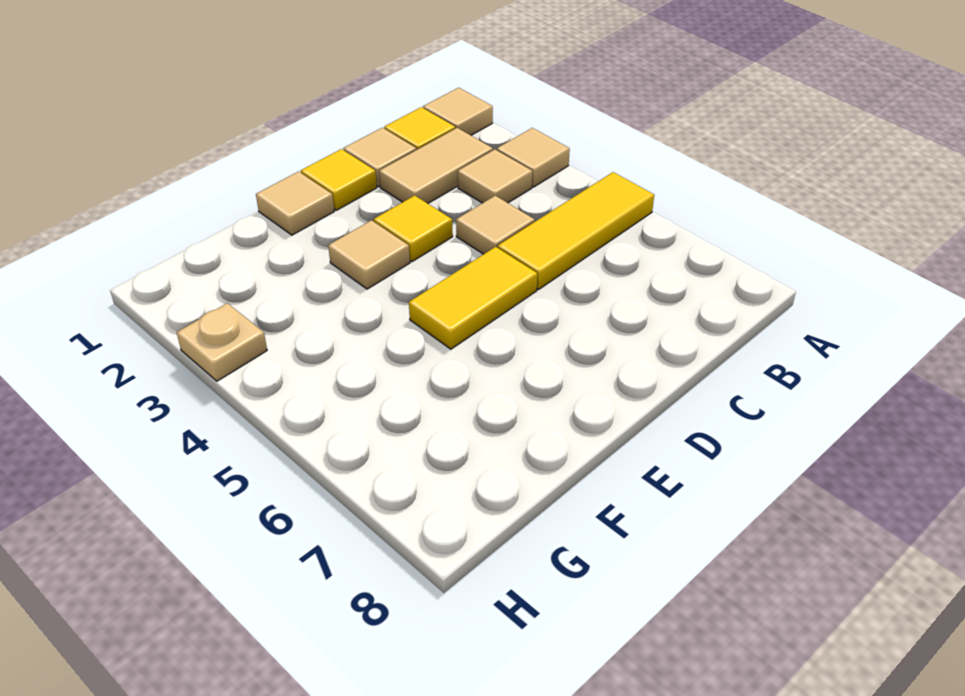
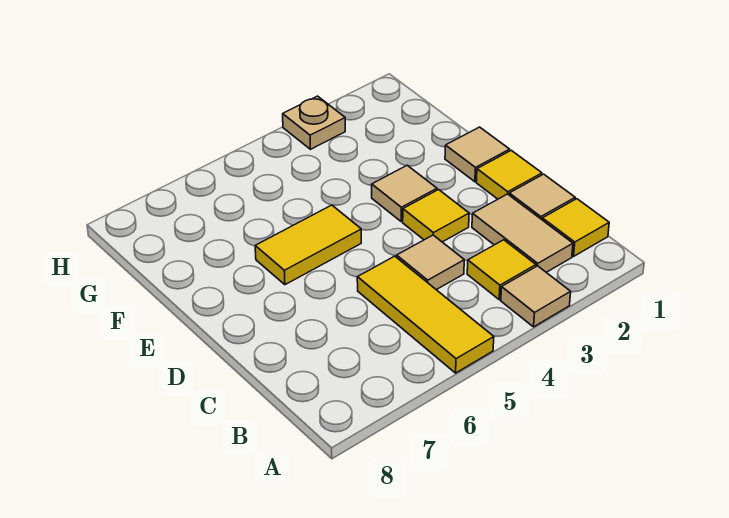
tan 1x1 tile [423,88,493,135] -> none
tan 1x1 tile [458,149,532,203] -> yellow 1x1 tile [467,240,536,299]
yellow 1x2 tile [409,247,537,349] -> yellow 1x2 tile turned to [255,205,361,285]

